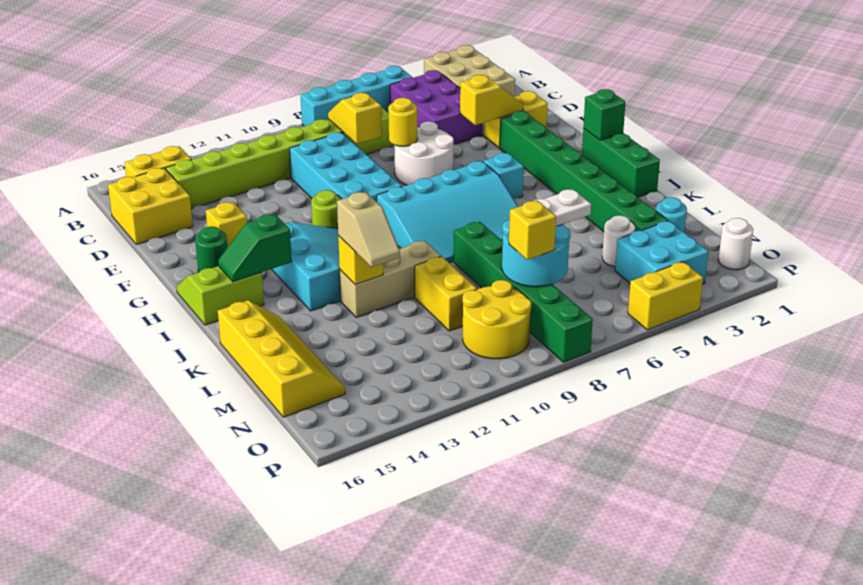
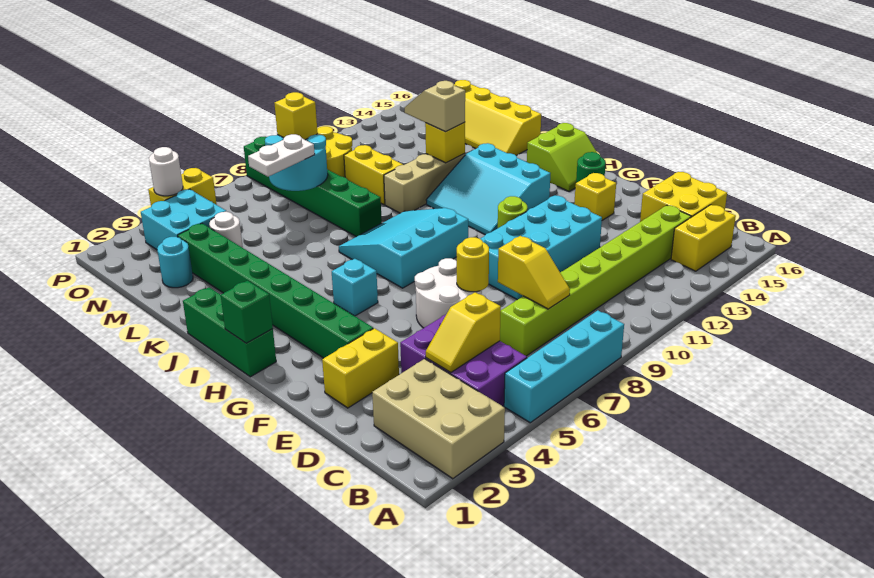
cyan 2x4 brick [290,132,402,202] -> cyan 2x4 brick turned to [480,195,602,300]
yellow 1x2 slope [460,75,524,125] -> yellow 1x2 slope moved to [426,292,501,373]
cyan 3x4 slope [377,161,518,263] -> cyan 3x3 slope [339,208,468,288]
green 1x2 slope [218,214,292,282] -> none
white 1x1 round brick [718,218,753,270] -> white 1x1 round brick moved to [149,147,183,196]

